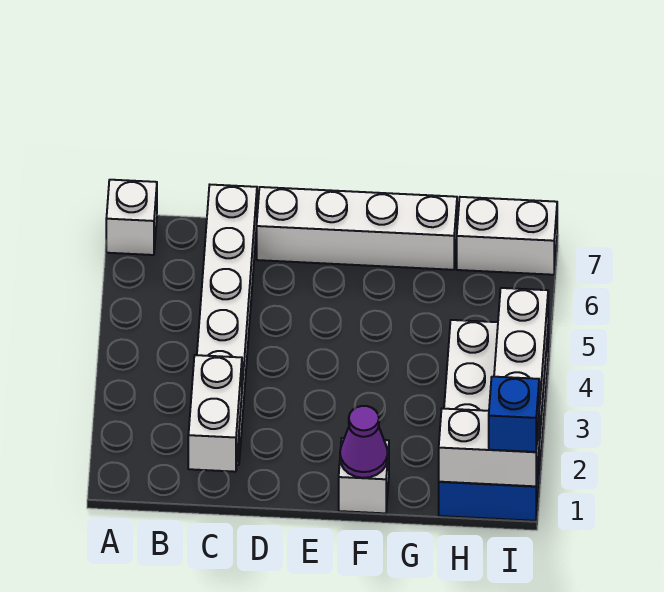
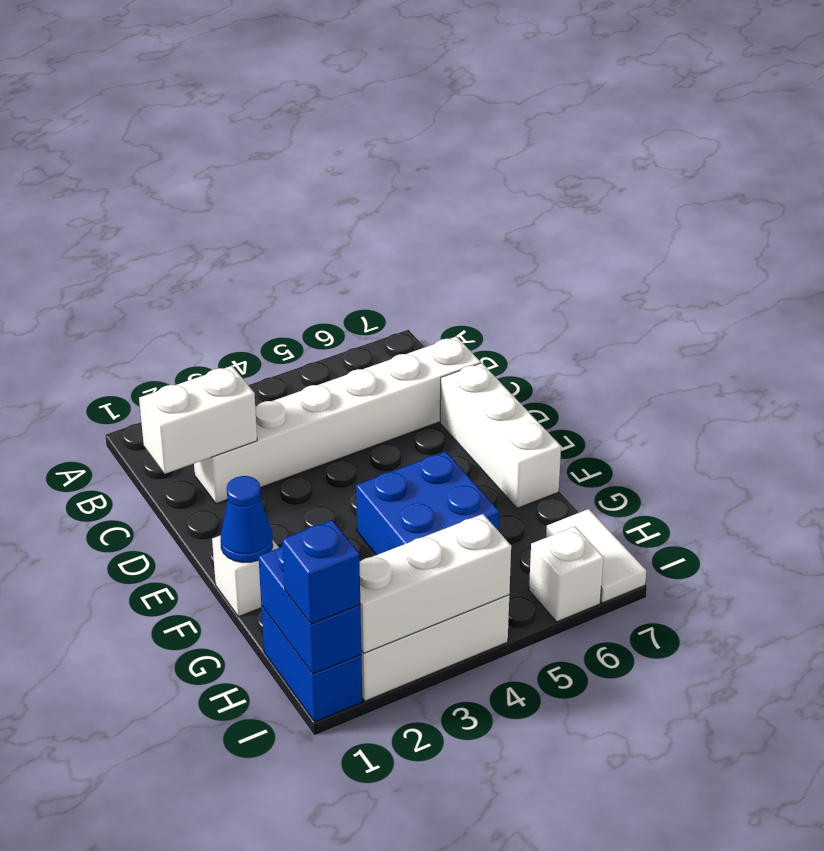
white 1x1 brick [106,180,157,255] -> white 1x1 brick moved to [529,526,604,622]
white 1x4 brick [257,187,457,270] -> white 1x3 brick [440,363,561,508]
purple 1x1 cone [340,406,388,478] -> blue 1x1 cone [221,476,273,563]
none -> blue 2x2 brick [356,452,499,555]
white 1x2 brick [439,409,539,486] -> blue 1x2 brick [258,546,361,674]
white 1x2 brick [457,197,557,275] -> white 1x2 tile [546,509,646,603]

